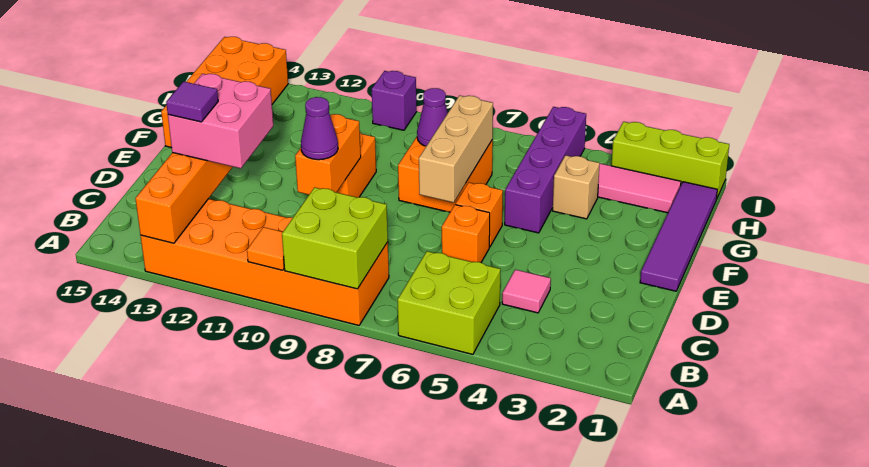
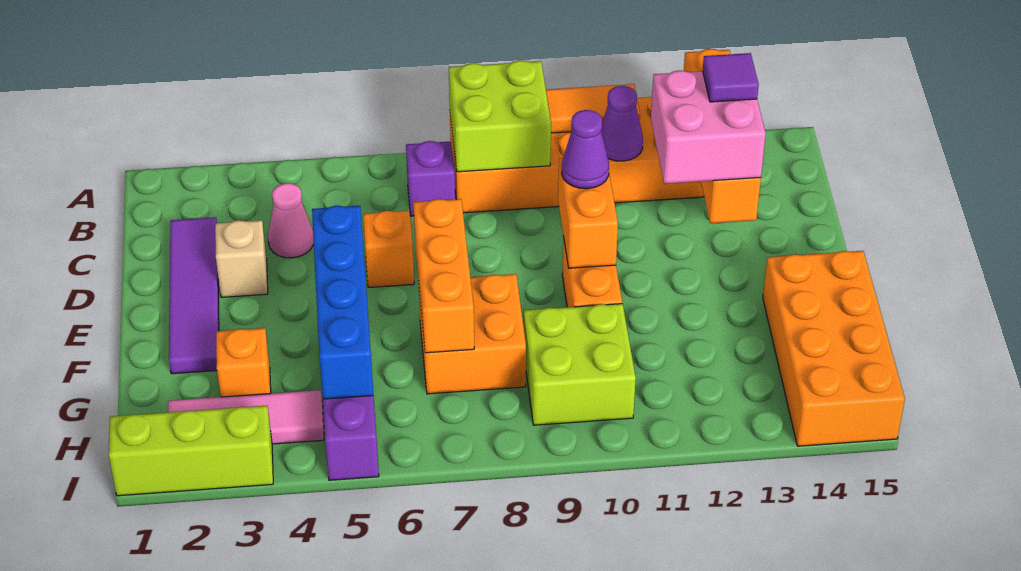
lime 2x2 brick [398,251,500,354] -> lime 2x2 brick moved to [524,304,636,425]
orange 1x1 tile [247,227,284,270] -> orange 1x2 tile [546,84,640,133]
pink 1x1 tile [502,270,551,313] -> pink 1x1 cone [268,183,314,258]
purple 1x4 tile [640,182,717,291] -> purple 1x4 tile moved to [169,217,219,374]
none -> blue 1x4 brick [312,206,373,399]
orange 1x1 brick [456,182,503,247] -> orange 1x1 brick moved to [216,328,271,397]
tan 1x3 brick [419,96,493,203] -> orange 1x3 brick [413,199,474,353]
tan 1x1 brick [553,155,600,219] -> tan 1x1 brick moved to [215,220,268,297]
purple 1x1 cone [417,88,448,146] -> purple 1x1 cone moved to [601,86,643,161]
purple 1x1 brick [372,71,417,130] -> purple 1x1 brick moved to [406,141,455,216]

